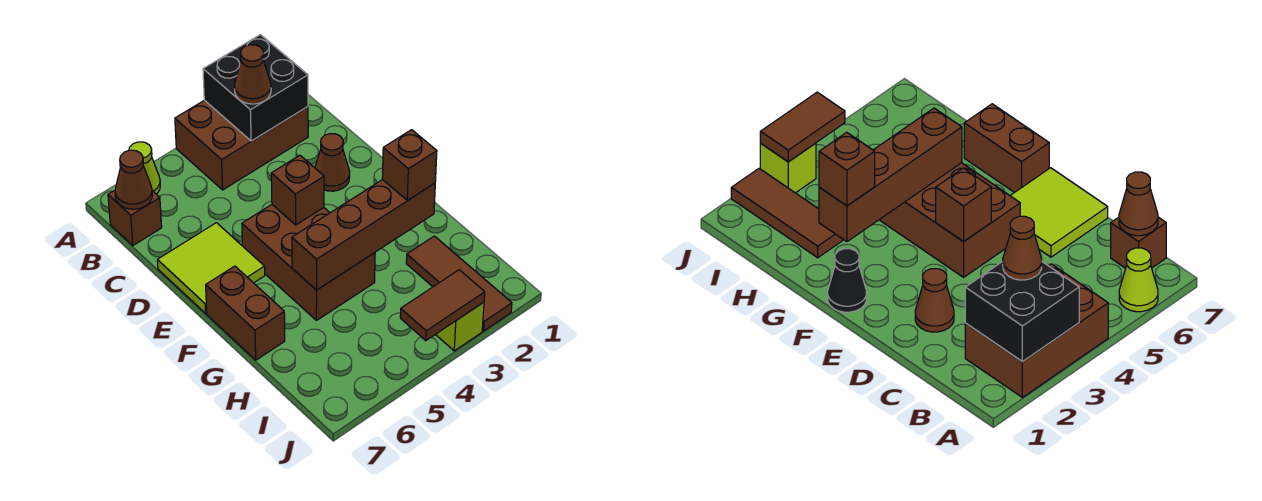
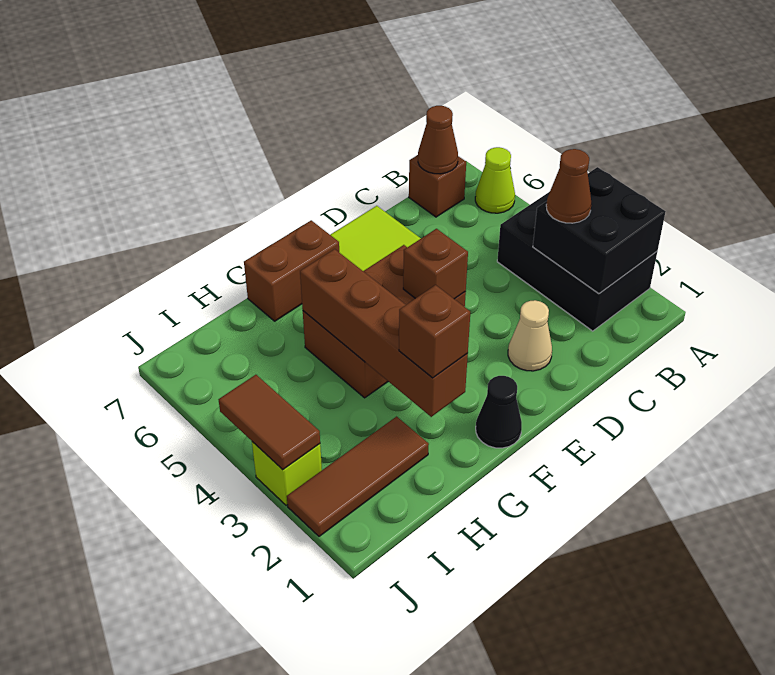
brown 2x3 brick [175,100,308,190] -> black 2x3 brick [497,192,657,331]
brown 1x1 cone [315,134,350,191] -> tan 1x1 cone [508,300,552,371]

